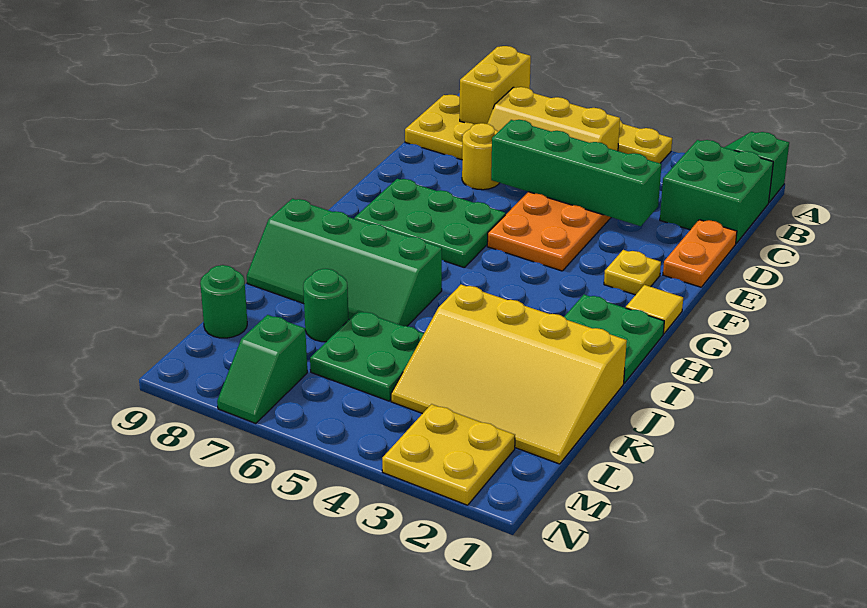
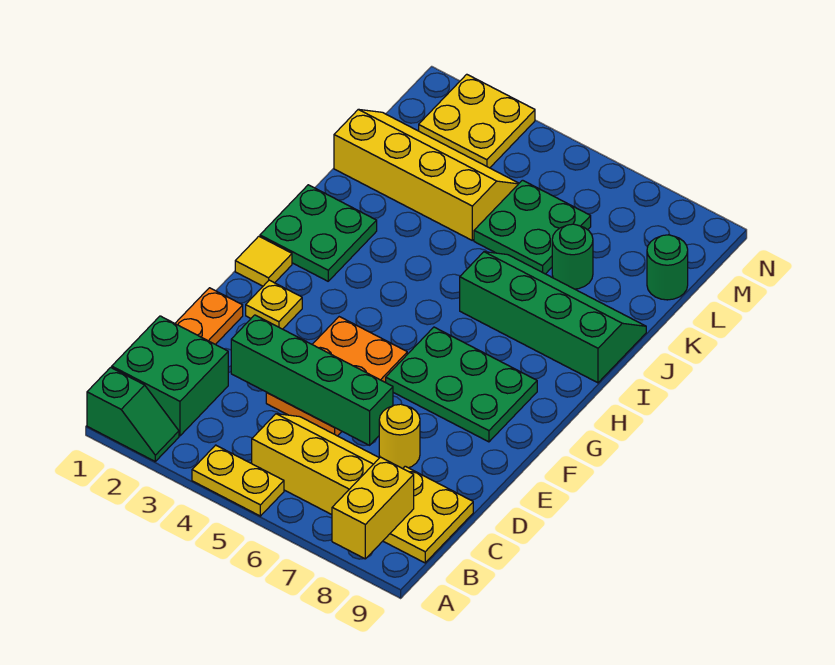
yellow 3x4 slope [391,285,627,464] -> yellow 2x4 slope [334,109,519,240]
green 1x2 slope [217,315,307,424] -> none

